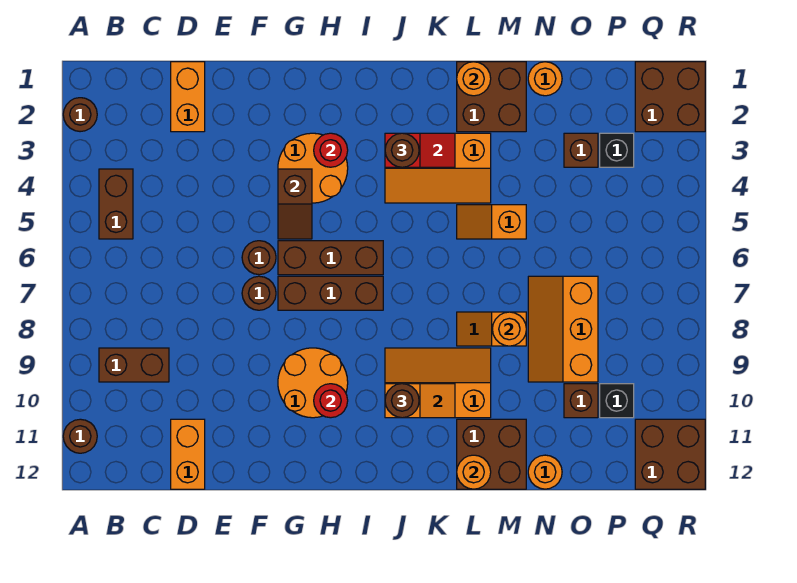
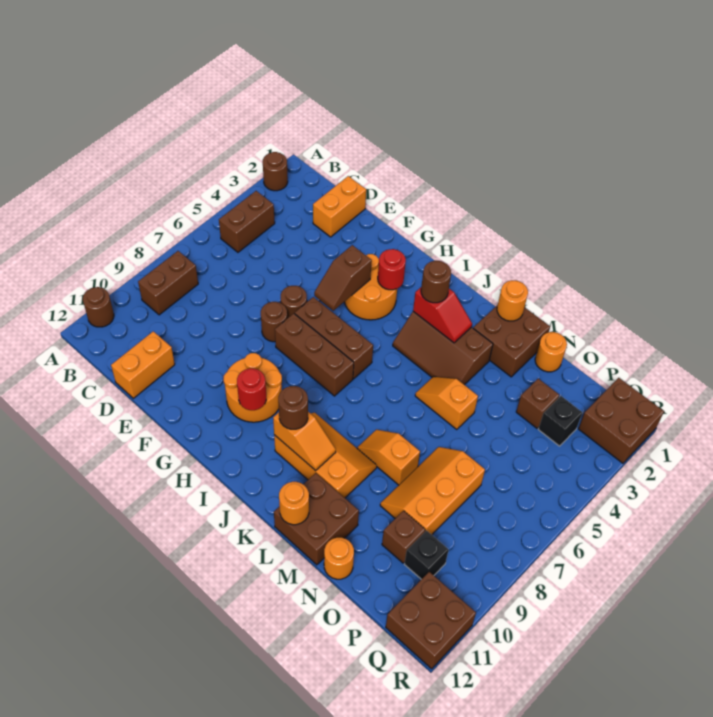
brown 1x2 brick [99,348,169,382] -> brown 1x2 brick turned to [138,251,198,315]
orange 2x3 slope [385,133,491,203] -> brown 2x3 slope [393,311,493,385]
orange 1x1 round brick [492,312,526,346] -> none

